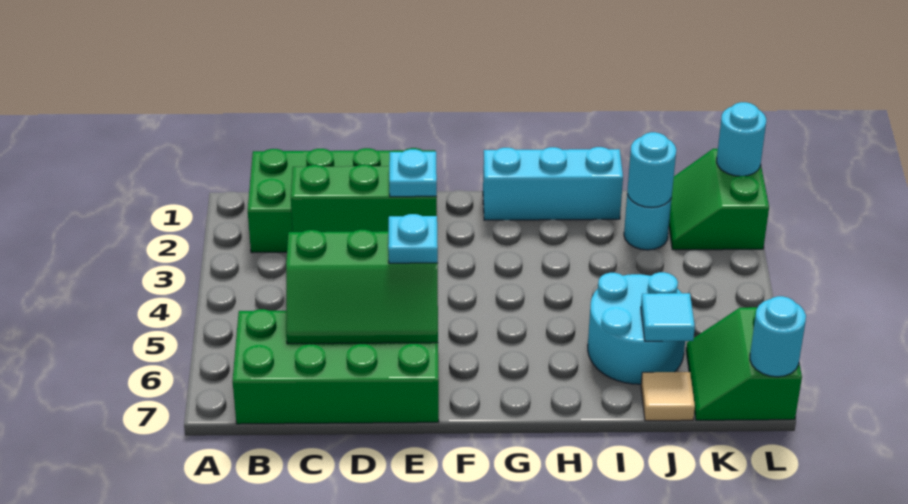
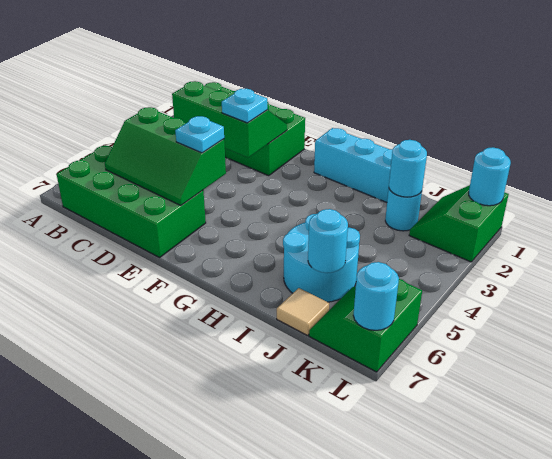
cyan 1x1 tile [641,293,695,341] -> cyan 1x1 round brick [308,209,348,273]

